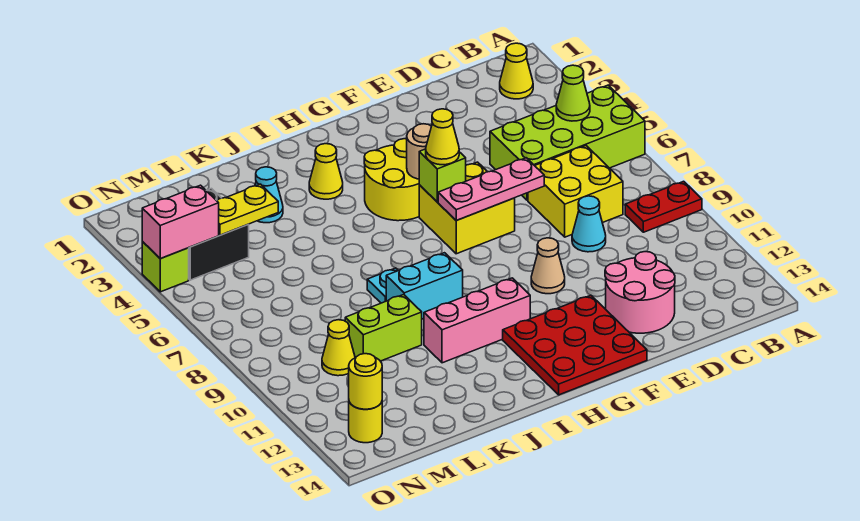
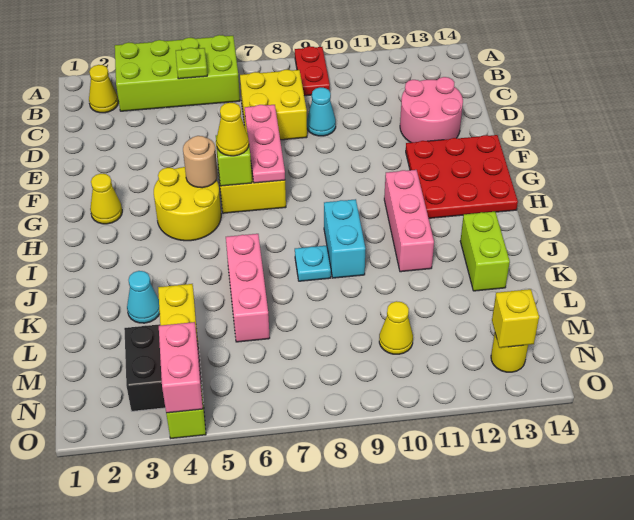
lime 2x4 brick [490,85,645,200] -> lime 2x4 brick turned to [115,35,240,111]
lime 1x1 cone [556,65,590,121] -> lime 1x1 plate [176,48,207,79]
tan 1x1 cone [531,238,565,294] -> none
yellow 1x1 cone [309,144,343,199] -> yellow 1x1 cone moved to [90,174,122,224]
none -> pink 1x3 brick [226,234,270,342]
lime 1x2 brick [345,295,422,361] -> lime 1x2 brick moved to [460,212,510,291]
yellow 1x1 round brick [349,354,382,409] -> yellow 1x1 brick [492,289,539,348]

